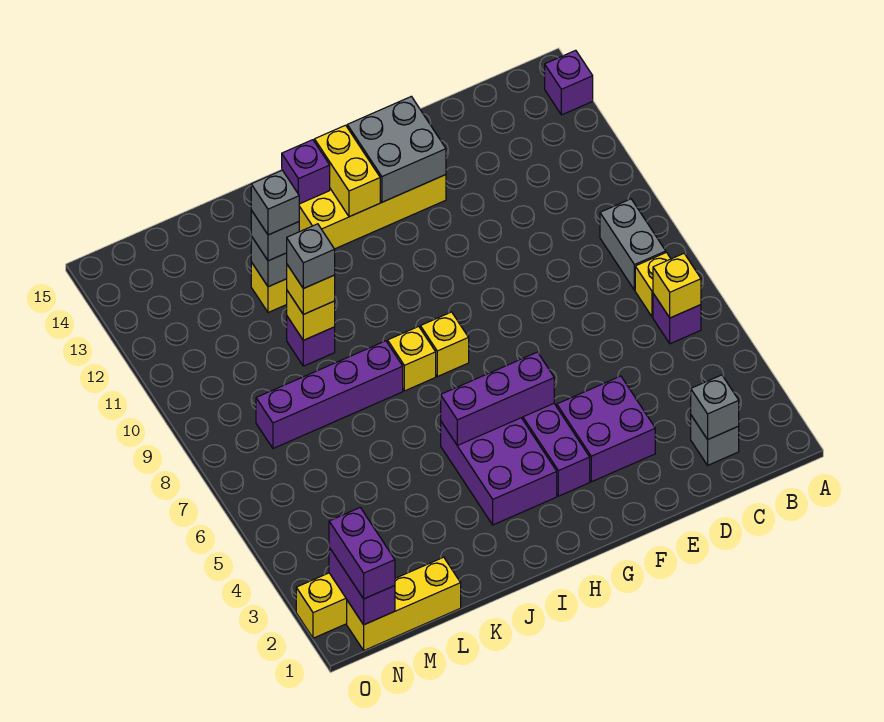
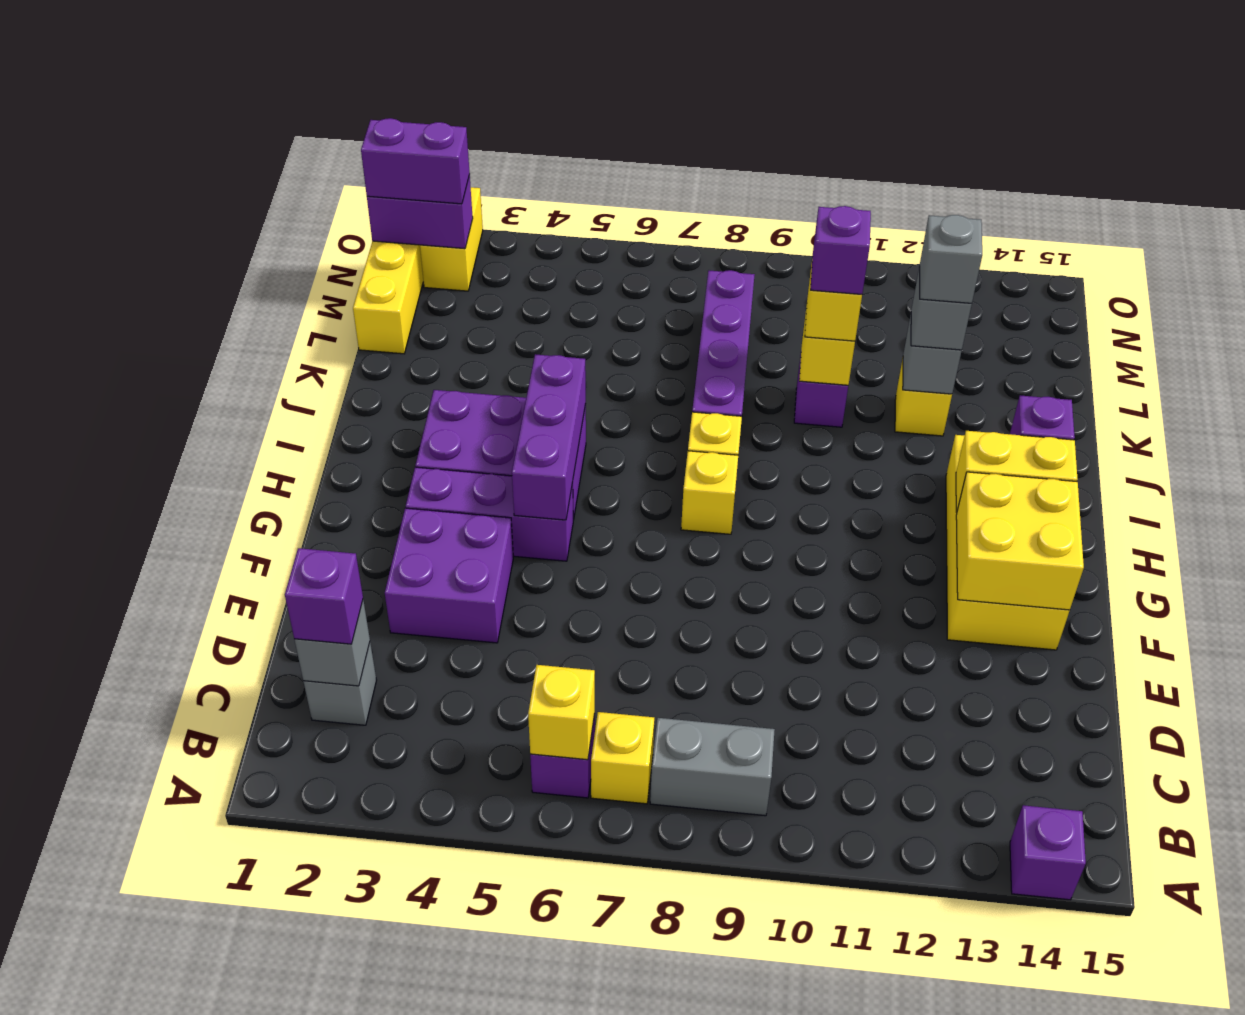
none -> purple 1x1 brick [285,548,363,644]
grey 2x2 brick [347,96,446,202] -> yellow 2x2 brick [956,472,1084,610]
grey 1x1 brick [287,224,335,289] -> purple 1x1 brick [811,206,871,294]

